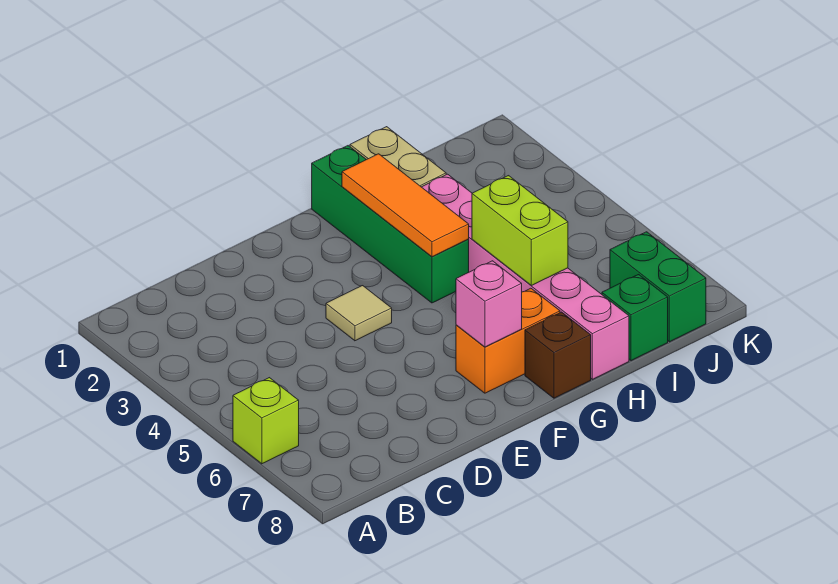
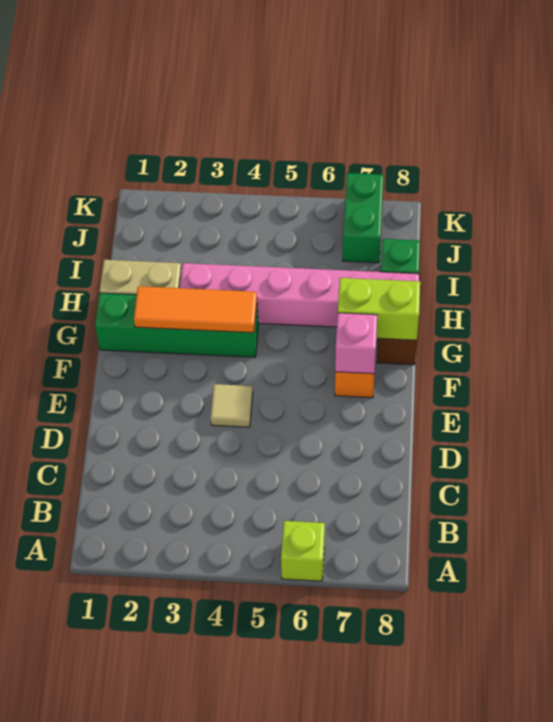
lime 1x2 brick [472,176,568,286] -> lime 1x2 brick moved to [338,278,420,340]
green 1x2 brick [610,232,706,342] -> green 1x2 brick turned to [343,173,384,263]

